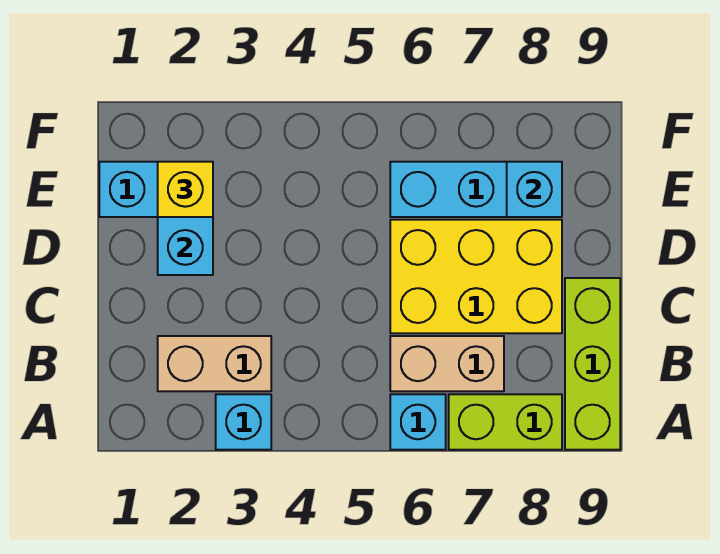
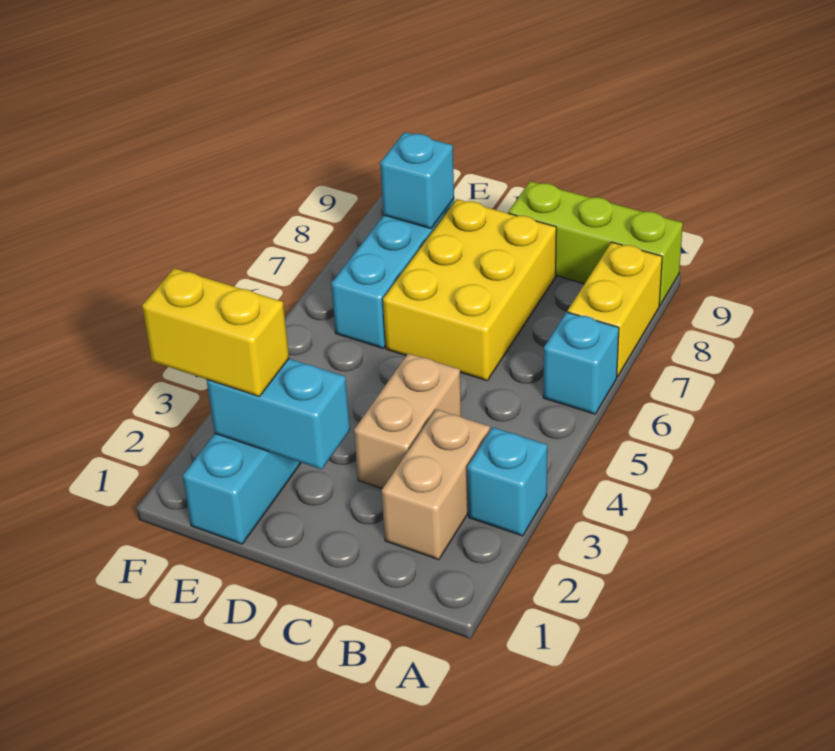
lime 1x2 brick [449,394,562,450] -> yellow 1x2 brick [568,242,662,377]
tan 1x2 brick [390,336,504,391] -> tan 1x2 brick moved to [354,353,461,489]
yellow 1x1 brick [158,162,213,217] -> yellow 1x2 brick [142,268,289,396]

